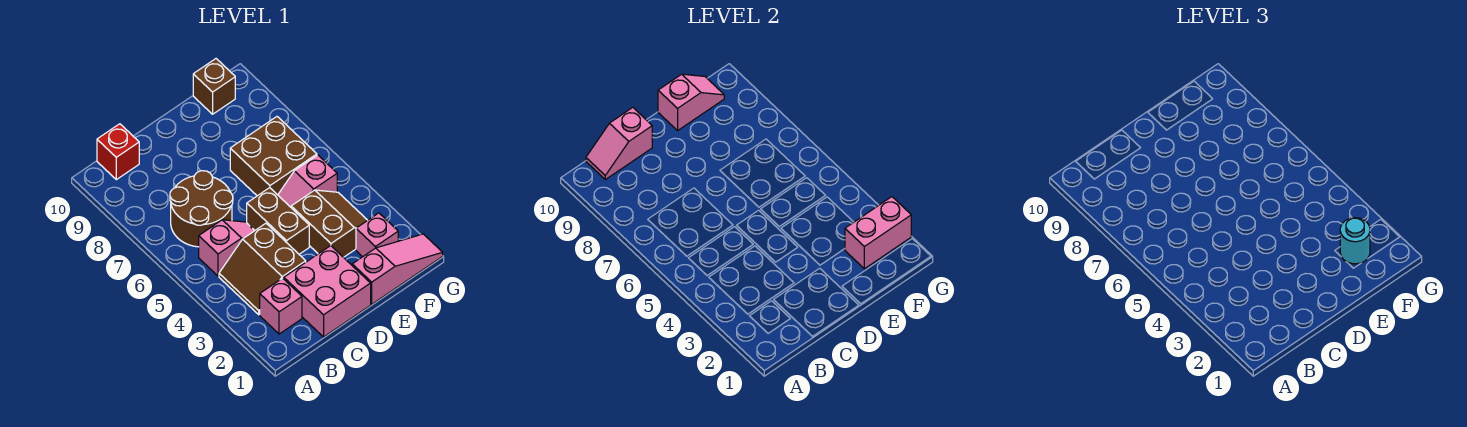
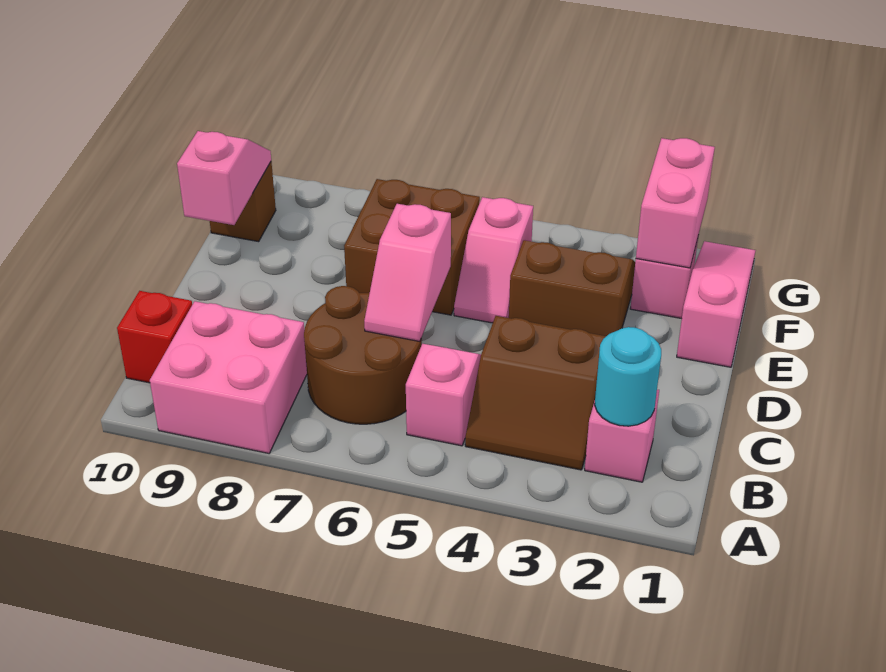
pink 1x2 slope [586,108,652,180] -> pink 1x2 slope moved to [364,204,451,341]
pink 2x2 brick [284,246,371,337] -> pink 2x2 brick moved to [150,301,307,453]
brown 1x2 brick [247,188,309,254] -> none
cyan 1x1 round brick [1340,218,1370,264] -> cyan 1x1 round brick moved to [595,327,661,426]

